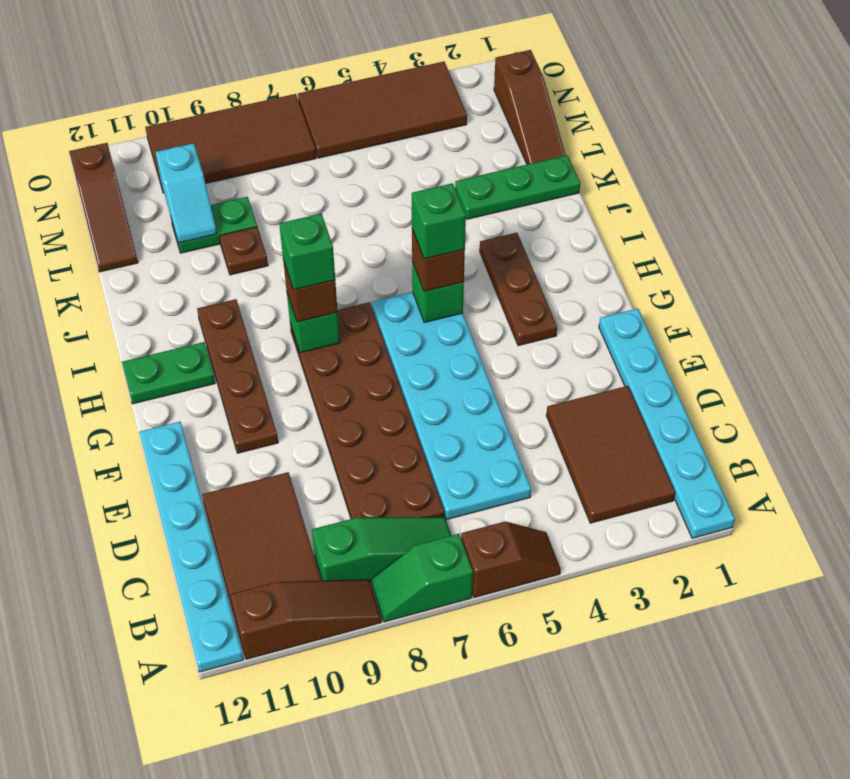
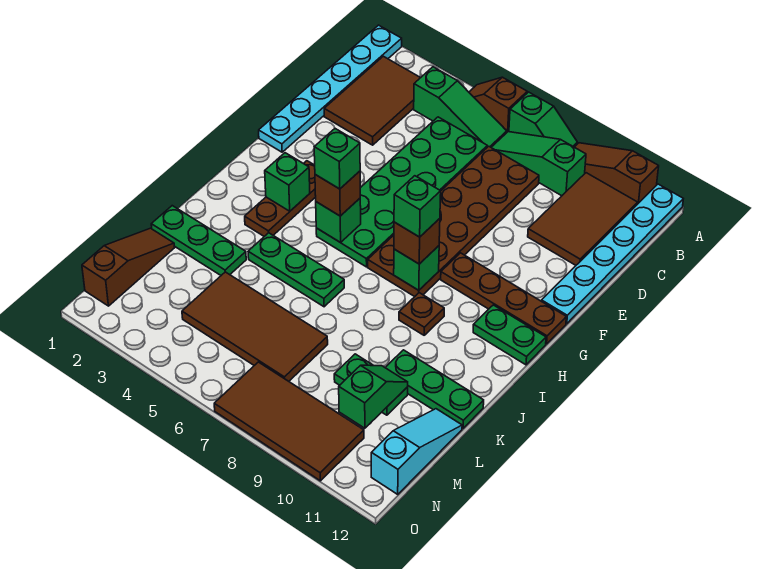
none -> green 1x3 slope [414,67,507,147]
cyan 2x6 plate [372,292,531,520] -> green 2x6 plate [316,117,487,267]
brown 1x4 plate [197,299,278,453] -> brown 1x4 plate turned to [441,253,566,344]
none -> green 1x1 brick [265,153,310,211]
none -> green 1x3 plate [248,233,344,307]
brown 1x1 plate [219,227,268,275] -> brown 1x1 plate moved to [399,293,444,335]
none -> green 1x3 plate [385,350,484,428]
cyan 1x2 slope [156,143,217,243] -> green 1x2 slope [339,365,408,428]
brown 1x3 slope [69,143,138,272] -> cyan 1x3 slope [371,409,462,494]
brown 2x4 tile [298,62,467,158] -> brown 2x4 tile moved to [182,272,328,381]

